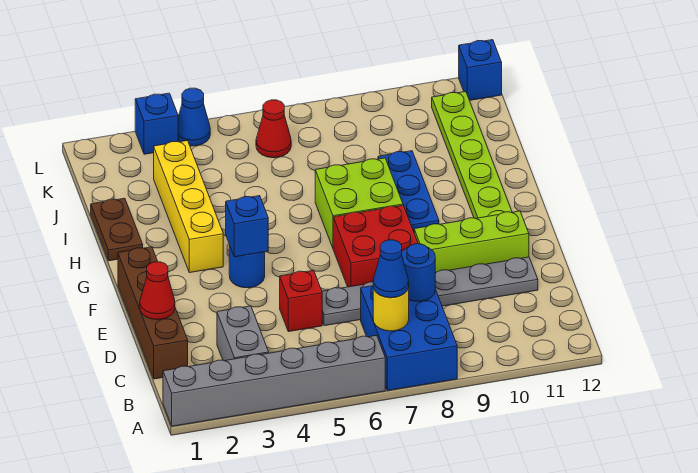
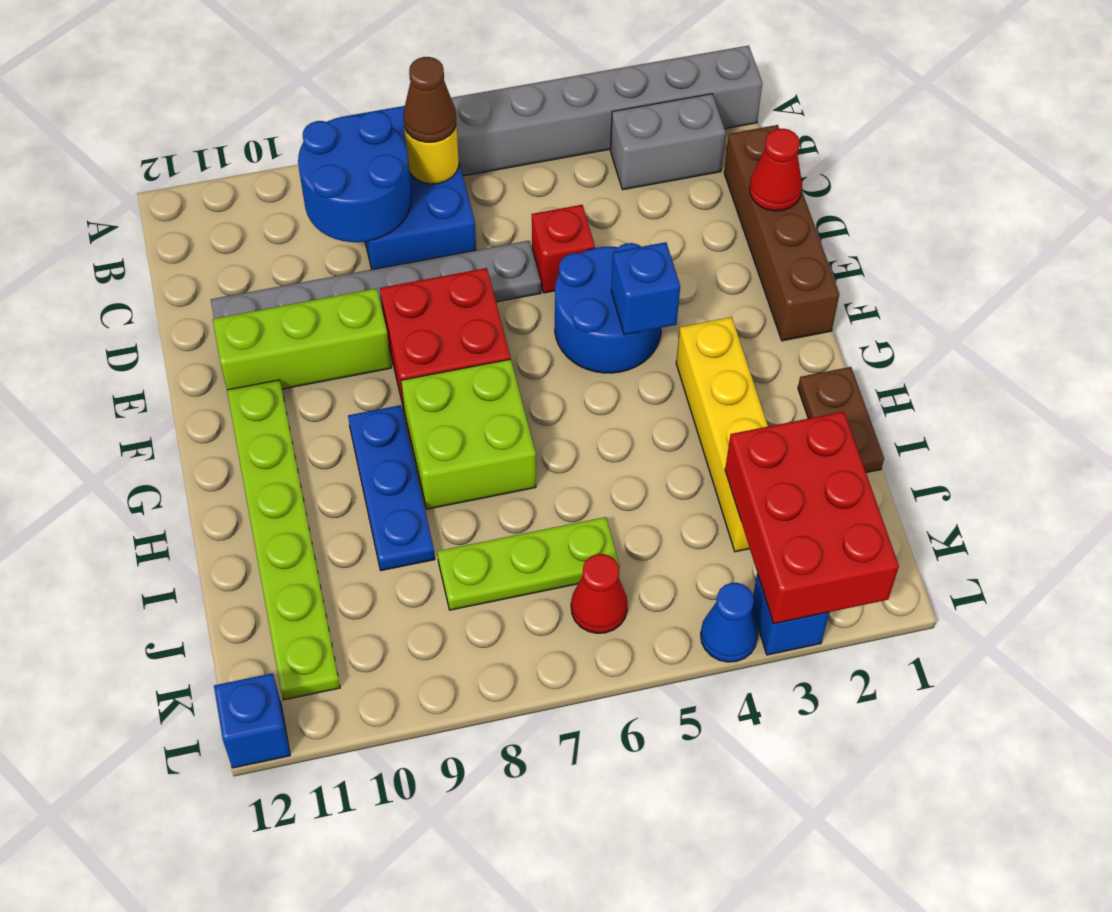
grey 1x2 brick [217,306,269,361] -> grey 1x2 brick turned to [610,94,726,190]
blue 1x1 cone [373,240,409,298] -> brown 1x1 cone [403,57,456,142]
blue 1x1 round brick [402,244,435,301] -> blue 2x2 round brick [298,111,411,242]
blue 1x1 round brick [229,245,265,288] -> blue 2x2 round brick [555,243,661,373]
none -> red 2x3 brick [725,412,899,624]
none -> lime 1x3 plate [437,517,620,610]

